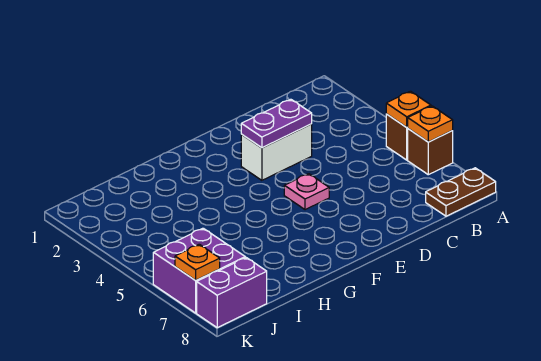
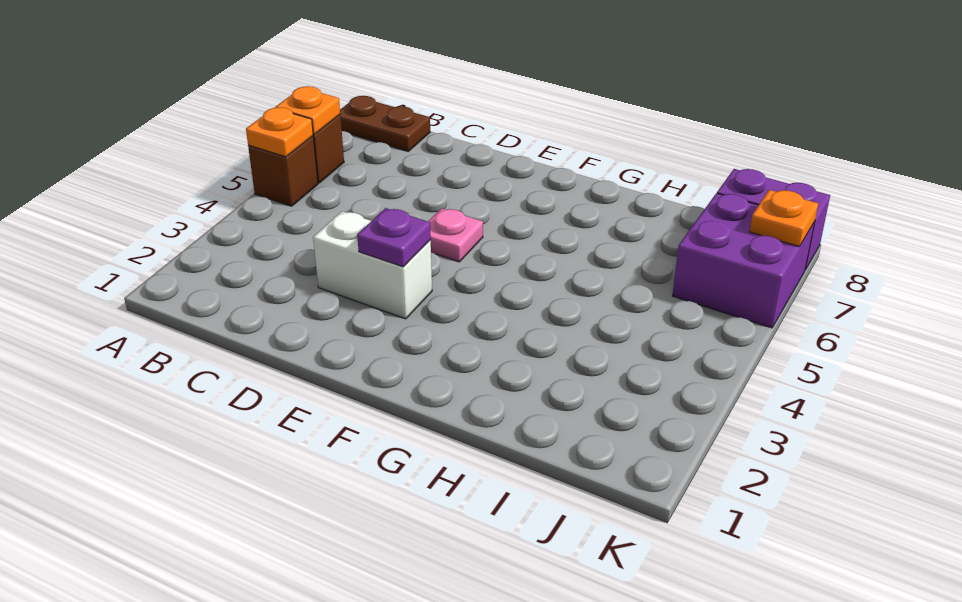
purple 1x2 plate [241,99,312,148] -> purple 1x1 plate [357,208,431,267]

